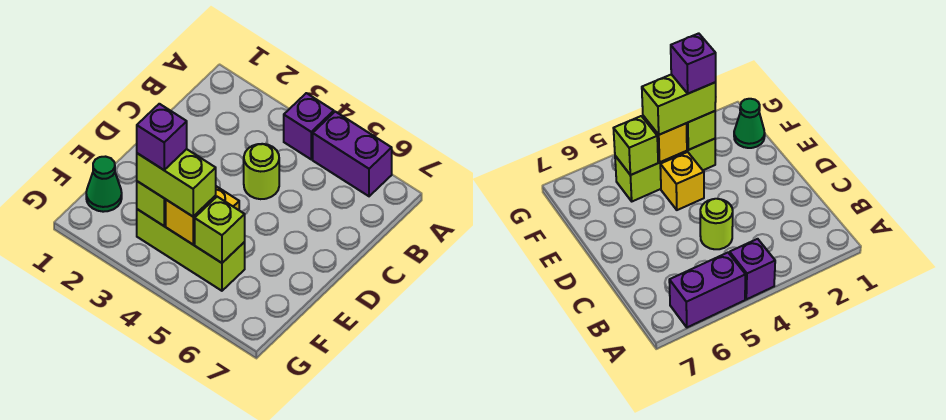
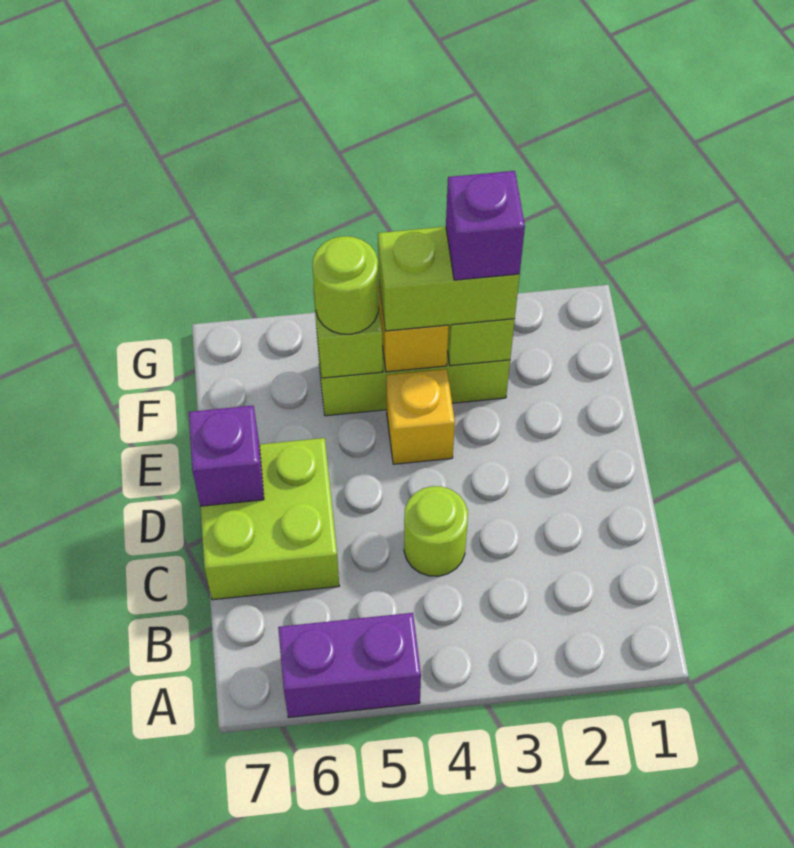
purple 1x1 brick [284,93,334,159] -> purple 1x1 brick moved to [189,406,264,506]
none -> lime 2x2 brick [200,438,339,600]
green 1x1 cone [86,157,122,212] -> none
none -> lime 1x1 round brick [313,236,379,334]

